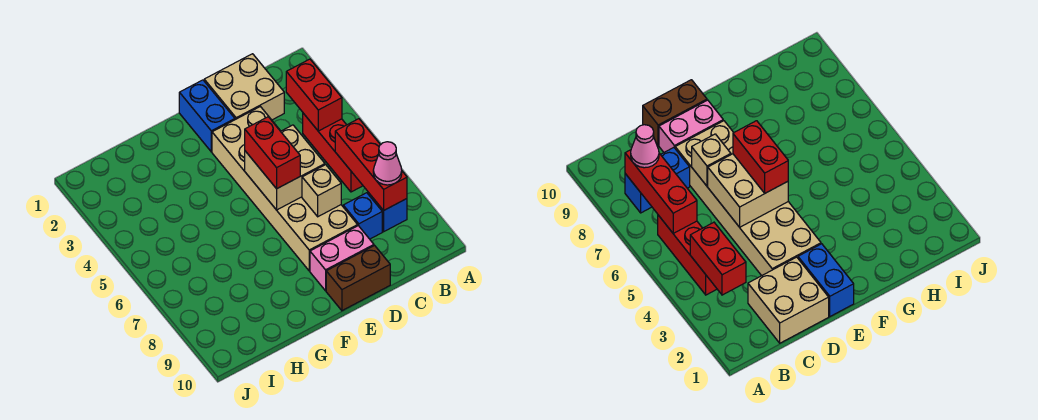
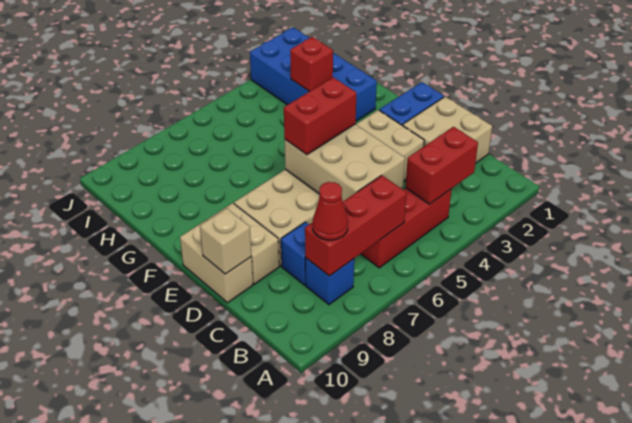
pink 1x1 cone [373,142,402,185] -> red 1x1 cone [313,182,348,240]
tan 2x2 brick [245,125,325,210] -> tan 2x3 brick [284,124,405,201]
tan 1x1 brick [302,165,341,217] -> tan 1x1 brick moved to [200,208,251,274]
pink 1x2 brick [310,226,374,291] -> tan 1x2 brick [207,203,279,284]
brown 1x2 brick [326,246,390,311] -> tan 1x2 brick [180,220,253,303]
none -> blue 2x4 brick [250,27,377,121]
none -> red 1x1 brick [290,37,333,91]

